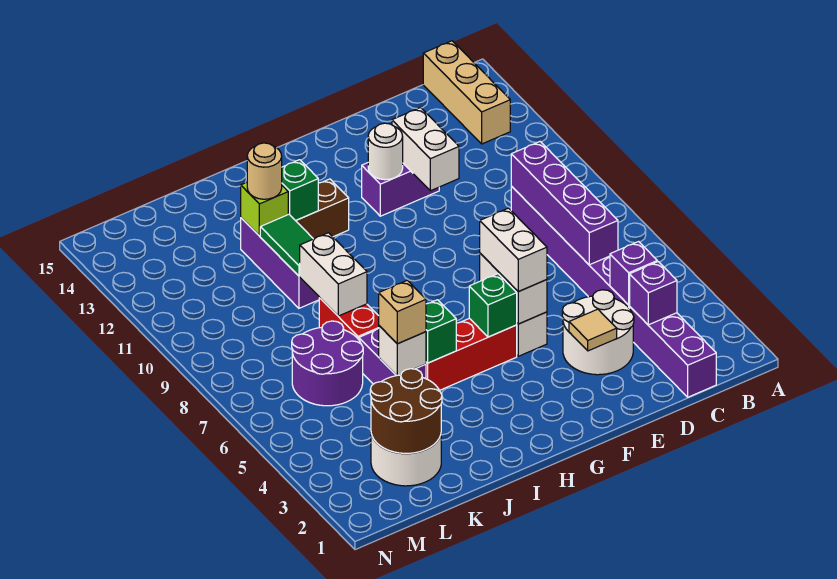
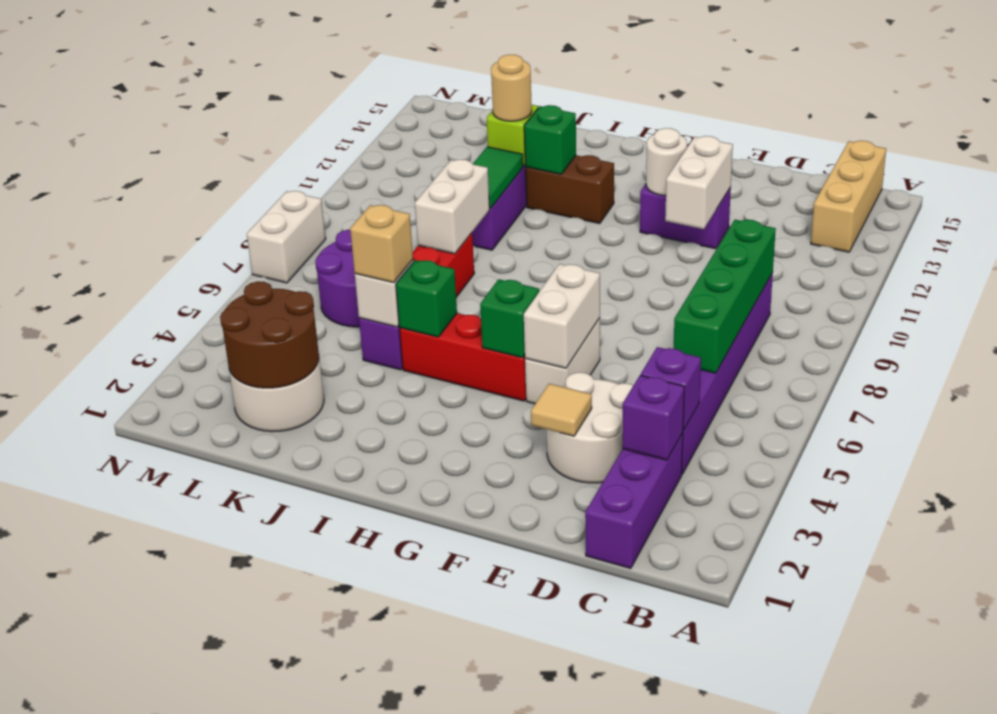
purple 1x4 brick [511,142,618,265] -> green 1x4 brick [674,220,776,373]
white 1x2 brick [480,208,547,292] -> white 1x2 brick moved to [247,191,326,283]

